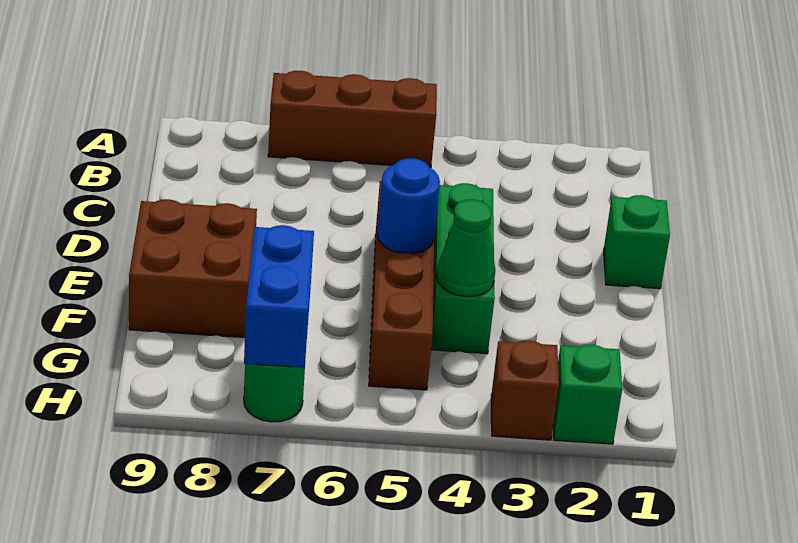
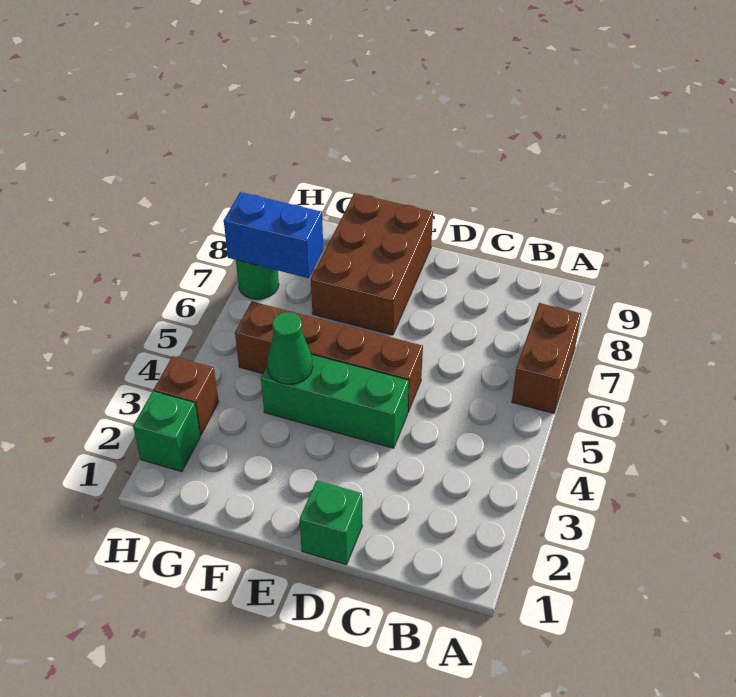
brown 1x3 brick [268,71,437,168] -> brown 1x2 brick [512,303,581,413]
blue 1x1 round brick [378,158,440,254] -> none
brown 2x2 brick [129,199,257,338] -> brown 2x3 brick [311,193,433,335]

